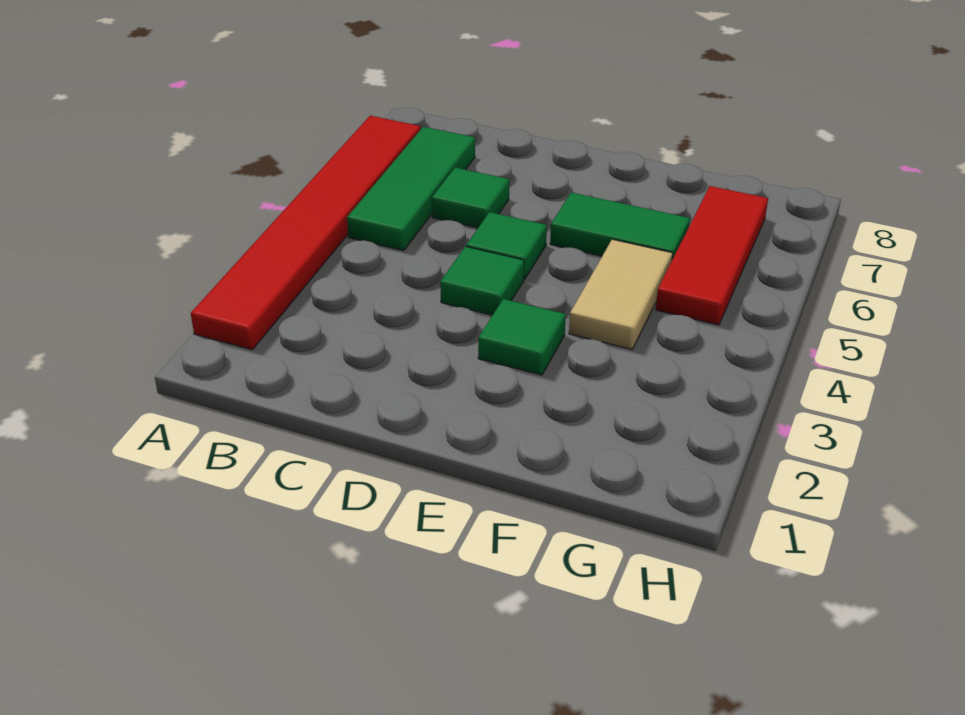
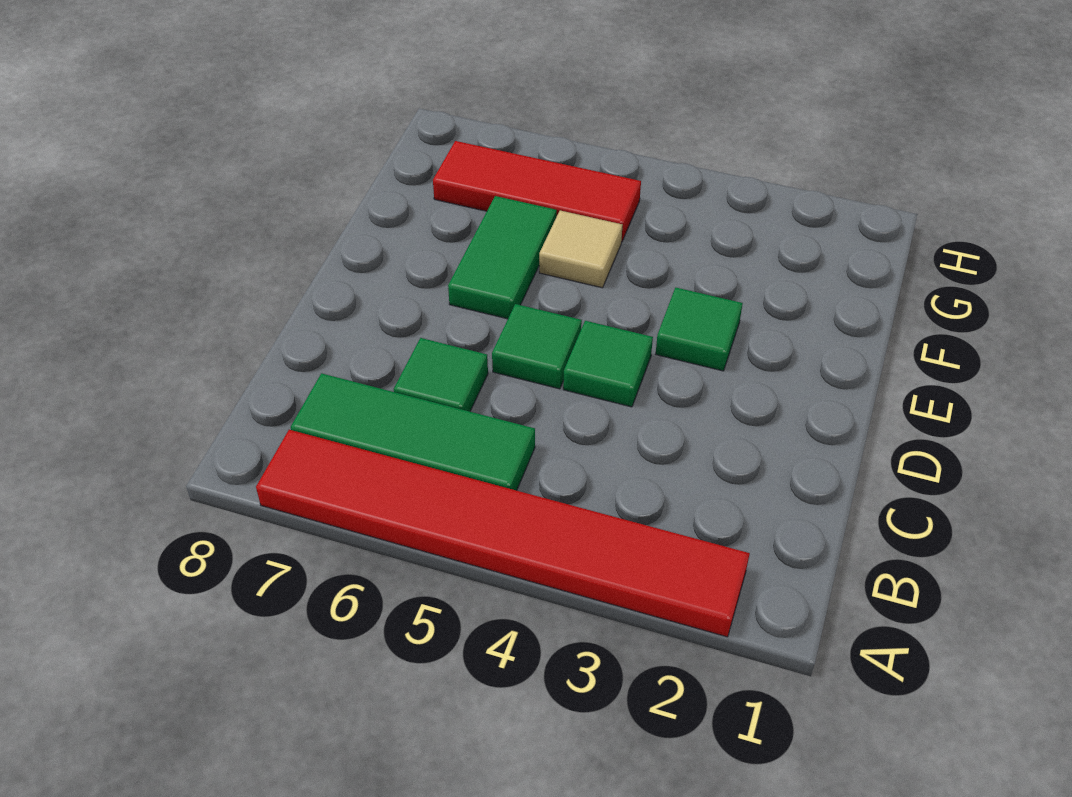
tan 1x2 tile [569,239,672,349] -> tan 1x1 tile [539,211,622,288]

